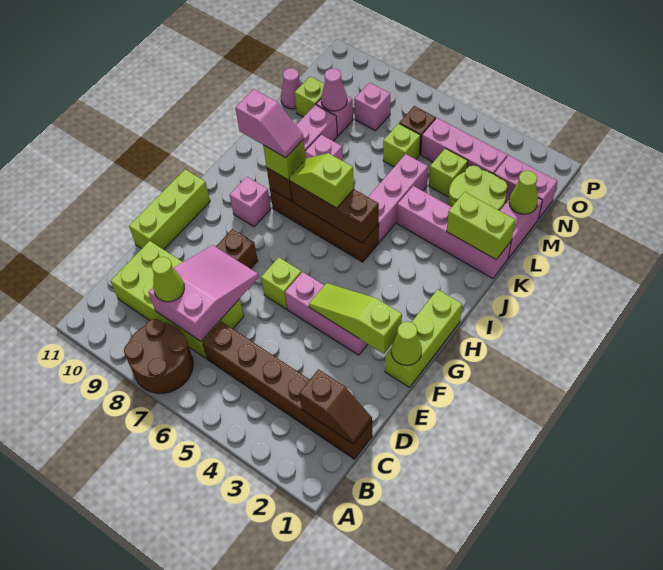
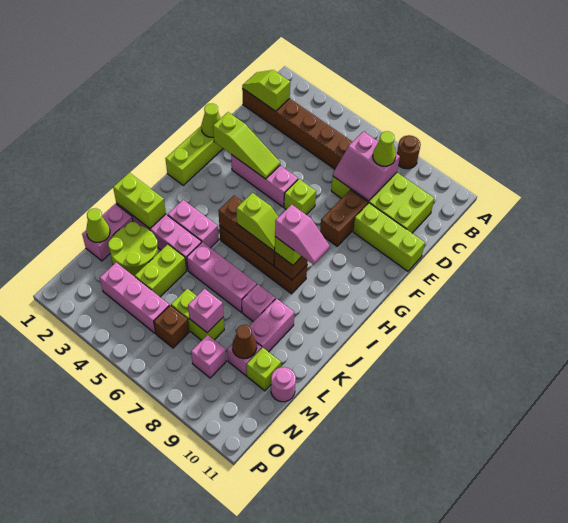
brown 2x2 round brick [124,319,193,393] -> brown 1x1 round brick [397,135,421,169]
brown 1x2 slope [299,369,372,444] -> lime 1x2 slope [242,70,290,111]
pink 2x3 slope [148,245,259,341] -> pink 2x2 slope [333,131,400,201]
lime 1x3 brick [129,170,210,250] -> lime 1x3 brick turned to [353,203,425,271]
pink 1x1 brick [230,177,271,227] -> pink 1x1 brick moved to [188,289,223,333]
pink 1x2 slope [235,89,304,158] -> pink 1x2 slope turned to [275,204,330,265]
pink 1x3 brick [368,154,428,242] -> pink 1x3 brick turned to [187,242,257,312]
lime 1x1 brick [429,148,468,197] -> lime 1x2 brick [135,244,186,297]
lime 1x1 brick [383,124,420,167] -> lime 1x2 brick [171,289,224,340]
pink 1x1 cone [321,68,347,111] -> brown 1x1 cone [232,325,257,359]
pink 1x1 cone [281,68,302,109] -> pink 1x1 round brick [271,367,296,402]
pink 1x2 brick [494,156,557,219] -> pink 1x2 brick moved to [168,200,219,248]

